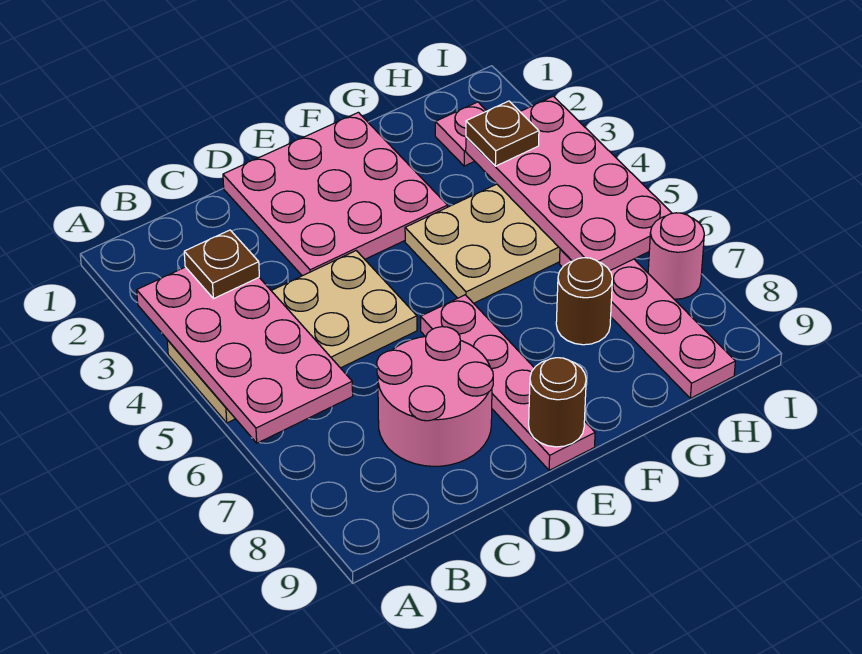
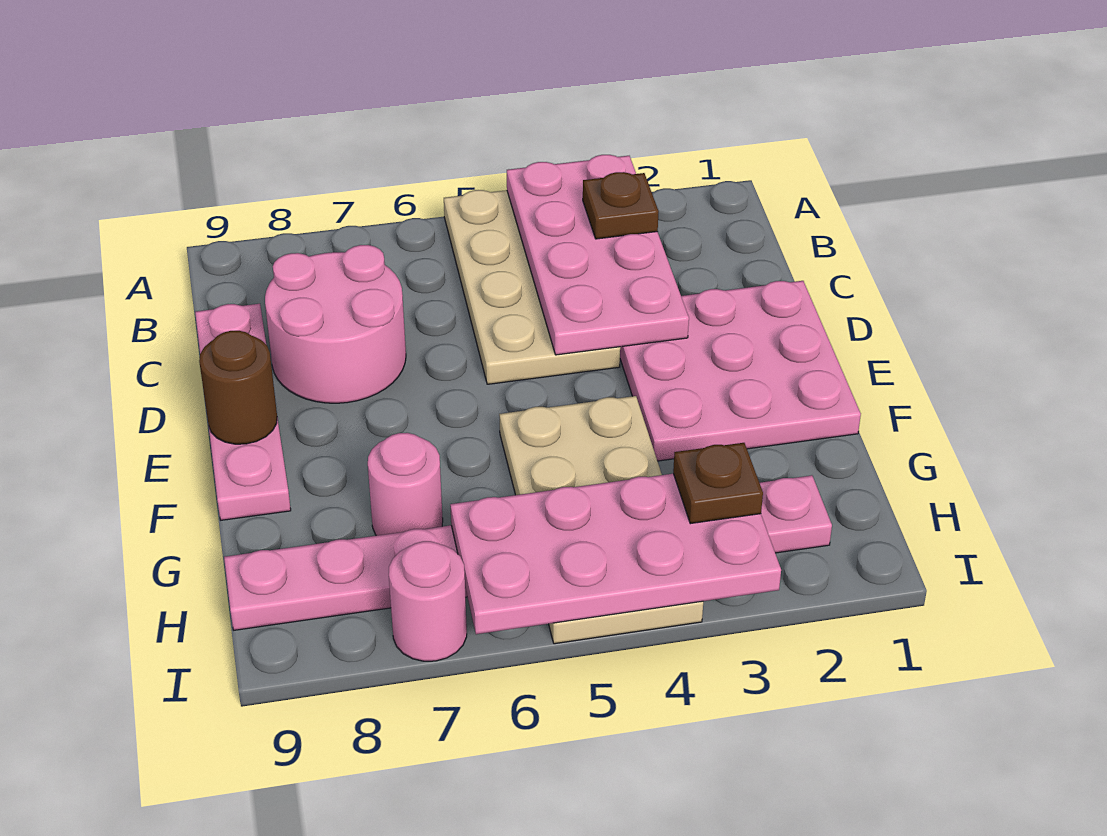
pink 2x4 plate [137,267,353,443] -> pink 2x4 plate turned to [507,155,689,355]
pink 1x4 plate [421,295,595,470] -> pink 1x4 plate turned to [195,304,291,520]
brown 1x1 round brick [556,258,612,345] -> pink 1x1 round brick [368,433,443,536]

